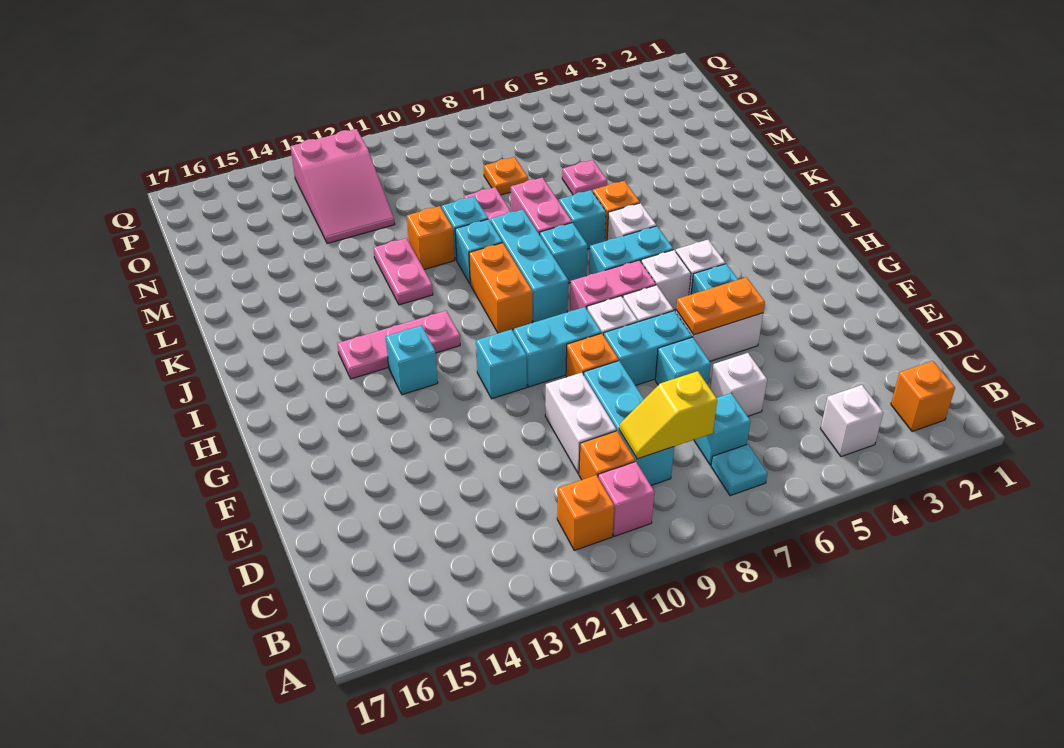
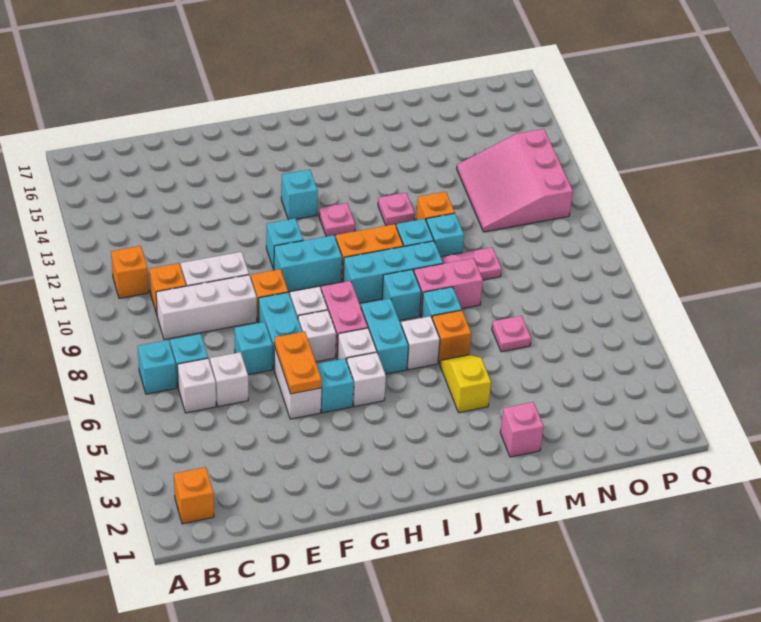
white 1x1 brick [821,385,883,457] -> white 1x1 brick moved to [177,358,216,413]
cyan 1x1 plate [711,444,767,496] -> cyan 1x1 brick [138,340,176,394]
pink 1x1 brick [598,462,654,536] -> pink 1x1 brick moved to [500,402,544,457]
yellow 1x2 slope [619,371,717,459] -> yellow 1x2 slope moved to [440,355,491,413]
cyan 1x3 brick [584,361,674,485] -> white 1x3 brick [156,275,257,340]
cyan 1x2 brick [514,307,601,387] -> cyan 1x2 brick turned to [274,235,342,292]
pink 1x3 plate [337,311,460,379] -> pink 1x1 plate [319,203,355,236]
pink 1x2 plate [373,238,433,305] -> pink 1x1 plate [378,193,415,226]
orange 1x1 plate [484,157,528,195] -> none
pink 2x3 slope [290,129,395,244] -> pink 3x3 slope [457,129,573,232]

